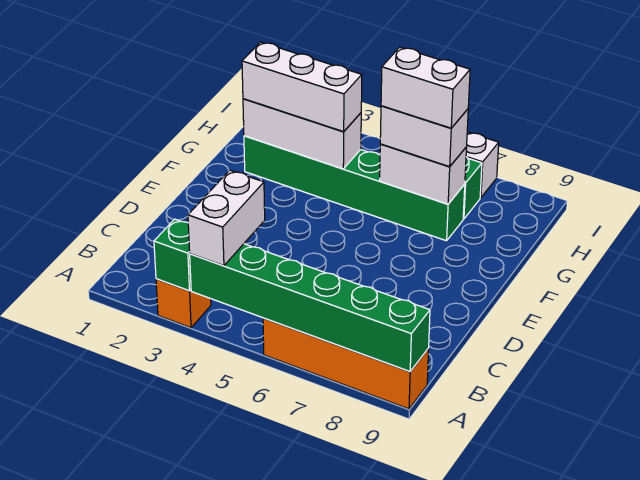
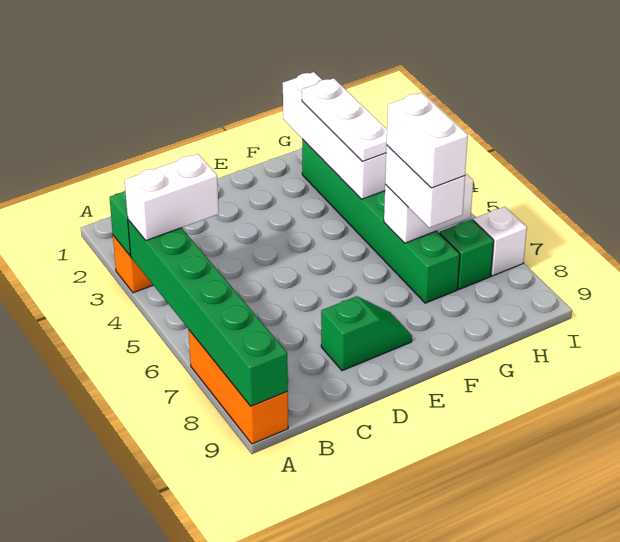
orange 1x4 brick [263,318,429,409] -> orange 1x3 brick [189,330,288,444]
none -> green 1x2 slope [321,296,412,371]
white 1x3 brick [243,99,361,169] -> white 1x4 brick [283,72,386,199]
white 1x3 brick [242,42,362,132] -> white 1x3 plate [302,78,387,162]
white 1x2 brick [380,144,467,204] -> white 1x2 brick turned to [384,173,473,243]

